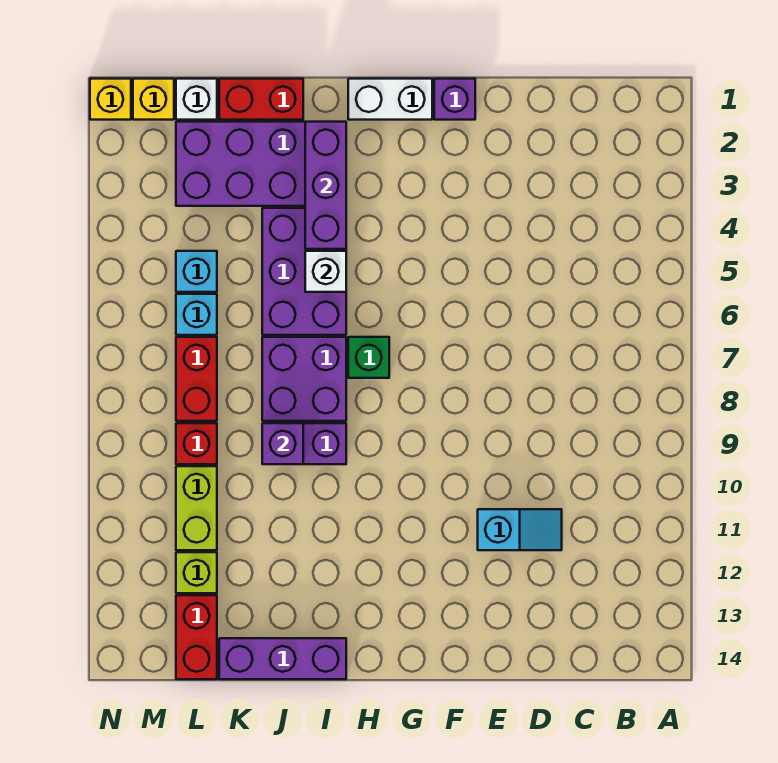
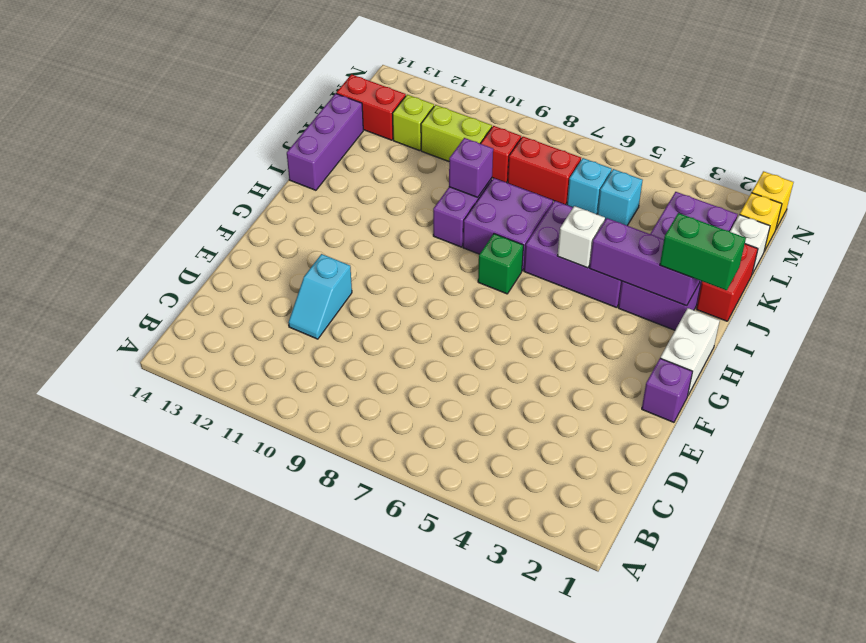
none -> green 1x2 brick [660,213,746,290]

